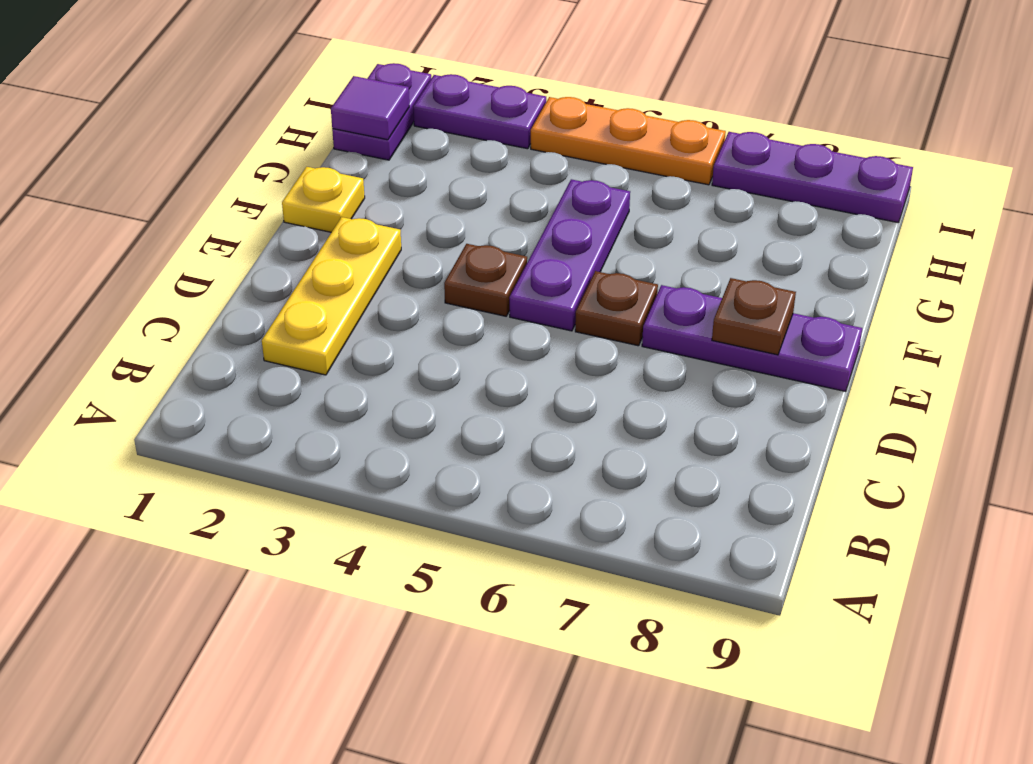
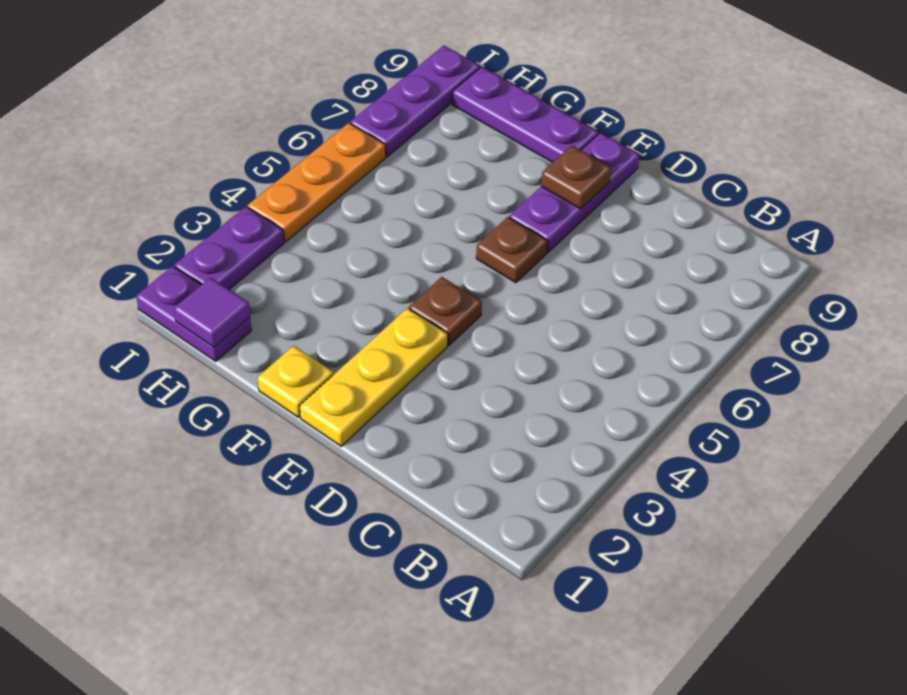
yellow 1x3 plate [262,217,401,375] -> yellow 1x3 plate turned to [300,308,448,446]
purple 1x3 plate [509,179,630,331] -> purple 1x3 plate moved to [452,67,598,162]

